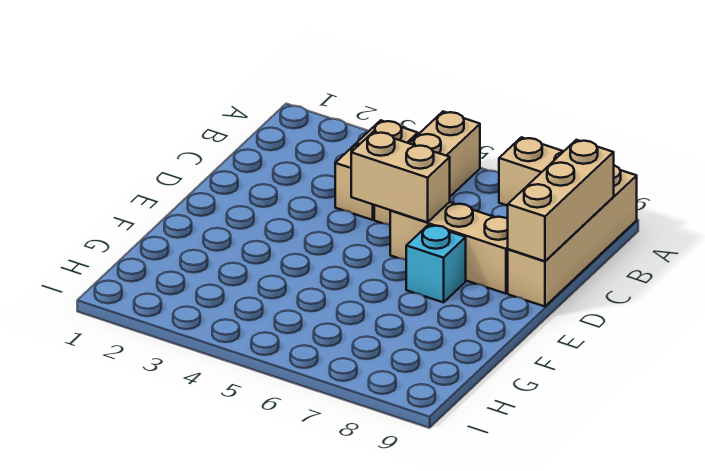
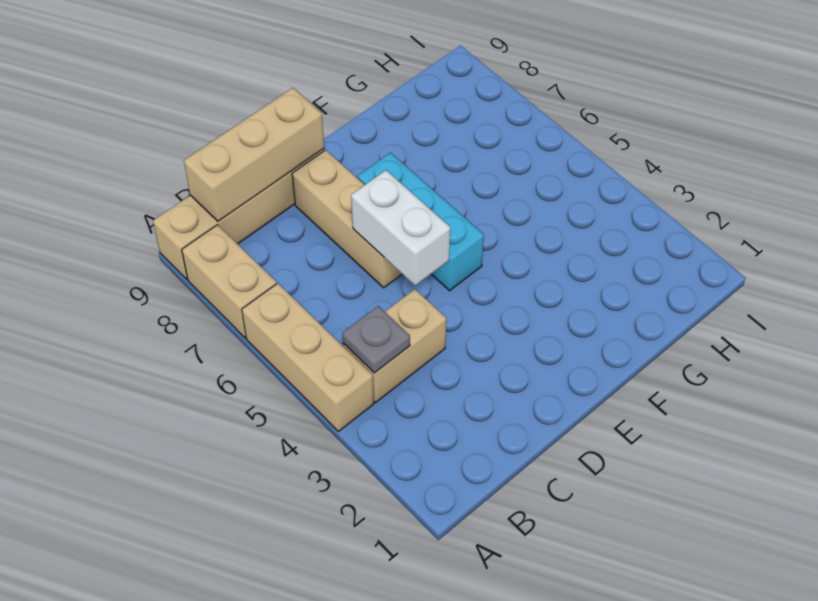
tan 1x3 brick [374,112,480,225] -> tan 1x3 brick turned to [242,283,374,431]
none -> grey 1x1 plate [342,306,410,373]
tan 1x2 brick [351,132,450,222] -> white 1x2 brick [351,170,450,286]
cyan 1x1 brick [406,225,466,302] -> cyan 1x3 brick [358,153,484,291]

